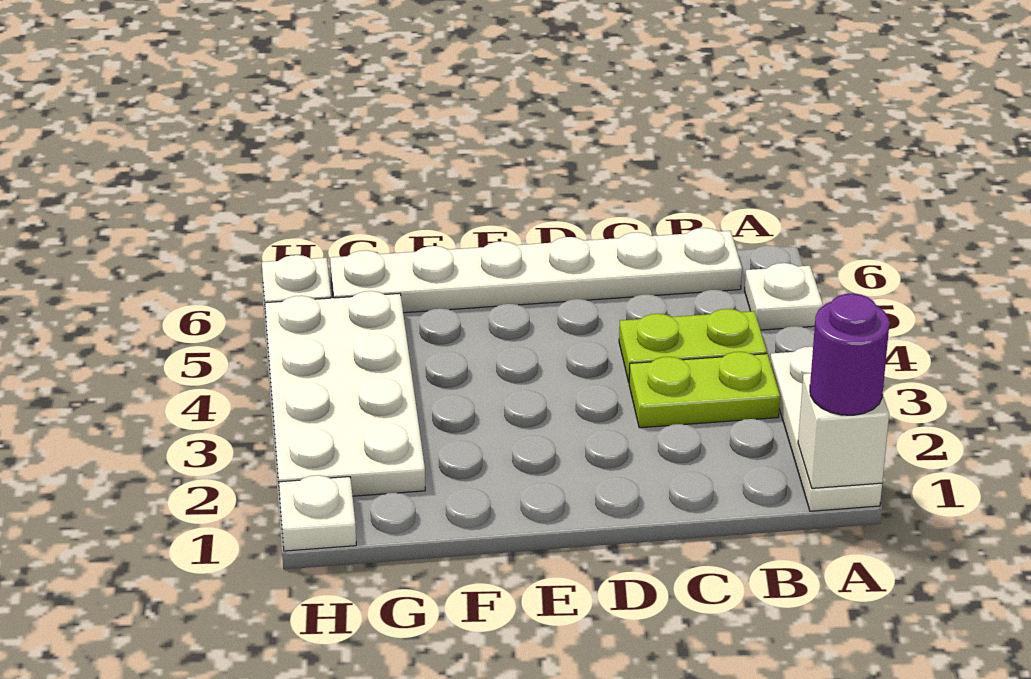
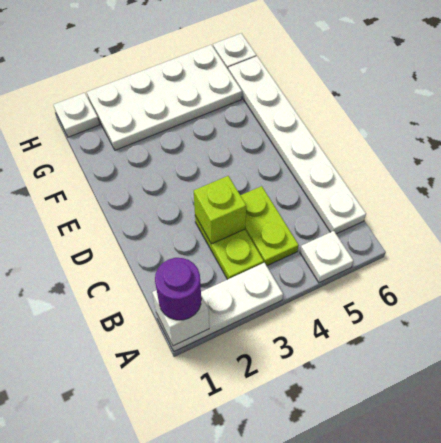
none -> lime 1x1 brick [194,176,246,244]

